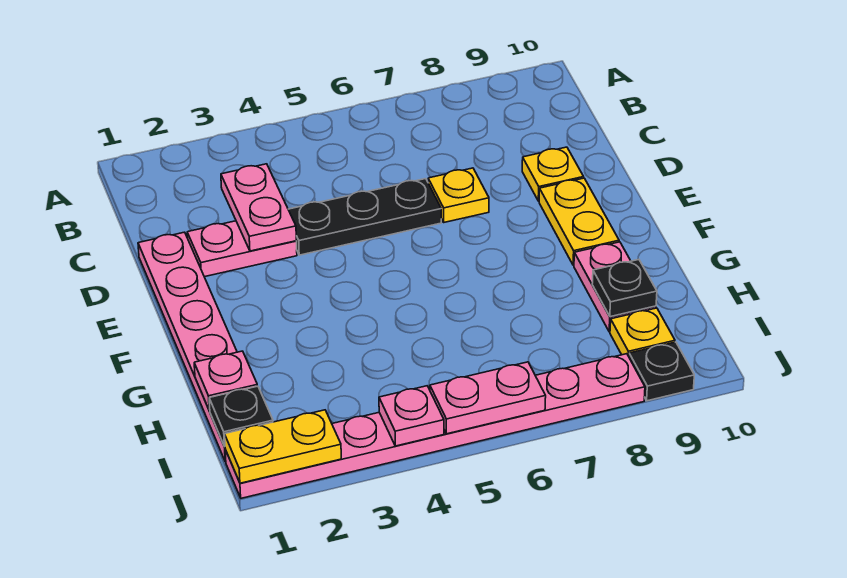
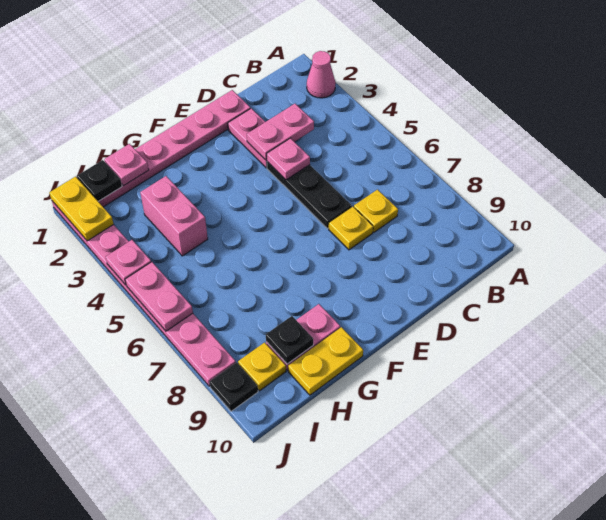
none -> pink 1x1 cone [307,51,336,98]
none -> pink 1x1 plate [267,138,310,180]
yellow 1x1 plate [522,147,584,201] -> yellow 1x1 plate moved to [354,190,398,232]
yellow 1x2 plate [539,178,619,265] -> yellow 1x2 plate moved to [288,327,363,395]
none -> pink 1x2 brick [140,176,208,256]

